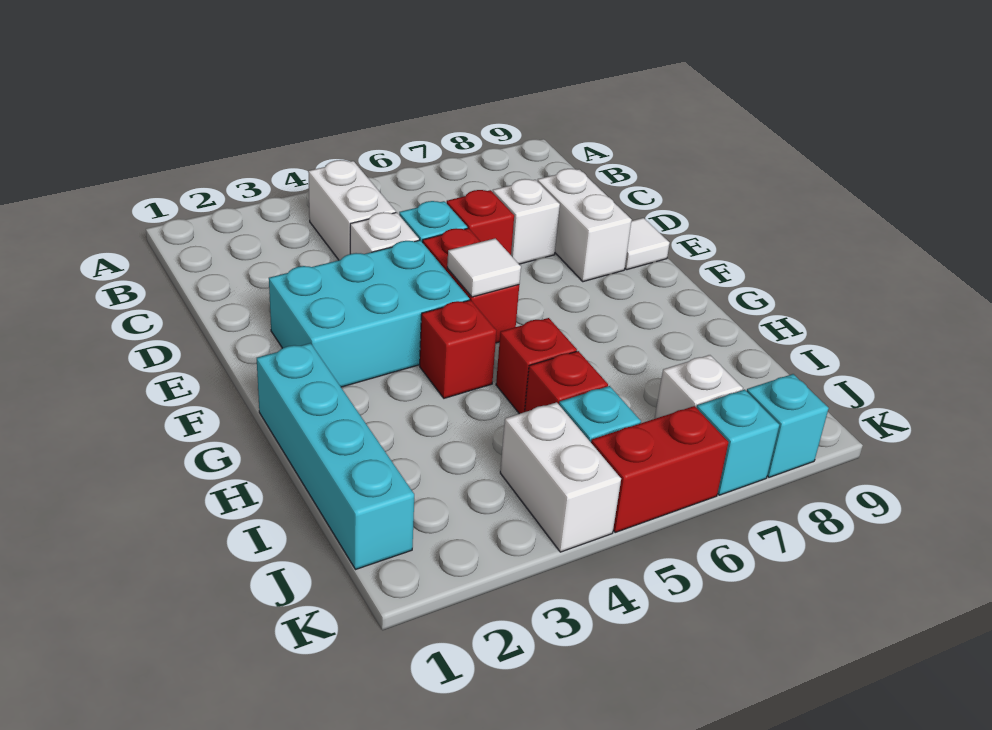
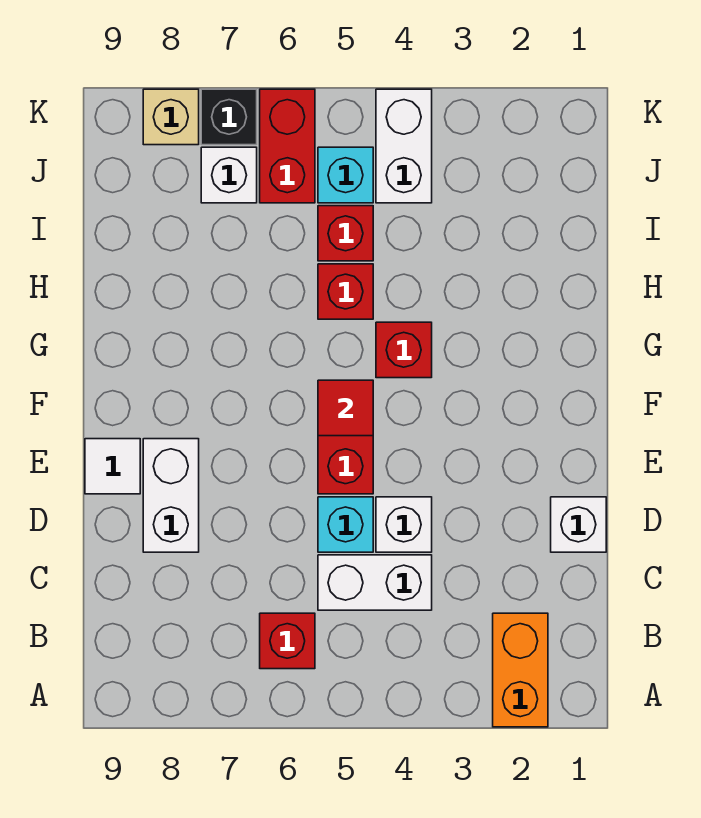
none -> orange 1x2 brick [493,613,548,727]
white 1x2 brick [308,160,396,260] -> white 1x2 brick turned to [318,555,432,610]
red 1x1 brick [447,190,514,255] -> red 1x1 brick moved to [260,613,315,669]
white 1x1 brick [493,179,560,264] -> white 1x1 brick moved to [551,497,606,552]
cyan 2x3 brick [269,240,469,387] -> none
white 1x1 tile [447,238,521,297] -> red 1x1 tile [318,380,373,436]
cyan 1x4 brick [257,343,414,570] -> none
red 1x2 brick [591,406,729,532] -> red 1x2 brick turned to [260,89,315,203]
cyan 1x1 brick [697,390,779,495] -> black 1x1 brick [201,89,257,145]
cyan 1x1 brick [747,374,829,477] -> tan 1x1 brick [143,89,199,145]

